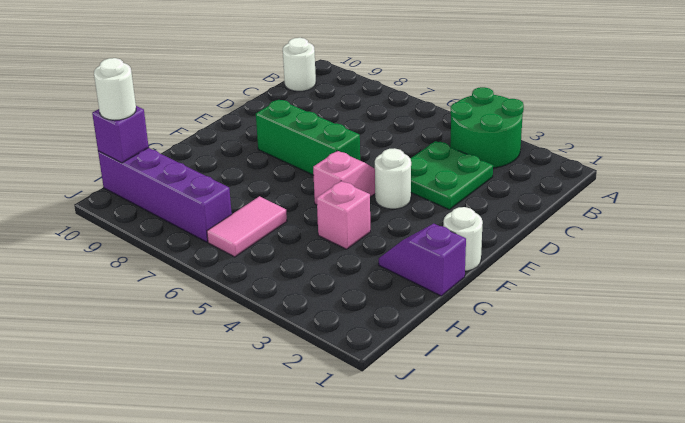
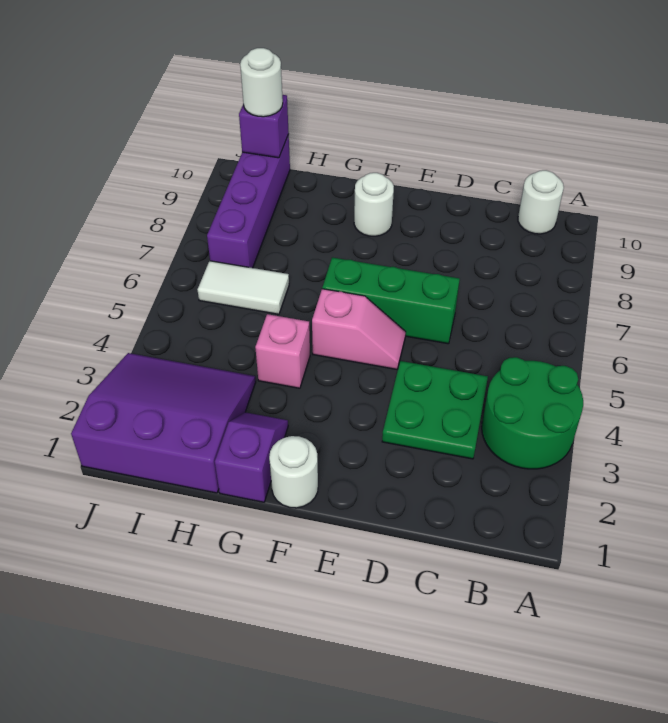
white 1x1 round brick [375,148,411,209] -> white 1x1 round brick moved to [354,173,394,236]
green 1x3 brick [256,100,360,175] -> green 1x3 brick turned to [322,257,460,344]
none -> purple 3x3 slope [71,353,256,493]
pink 1x2 tile [207,196,287,257] -> white 1x2 tile [198,261,289,314]

